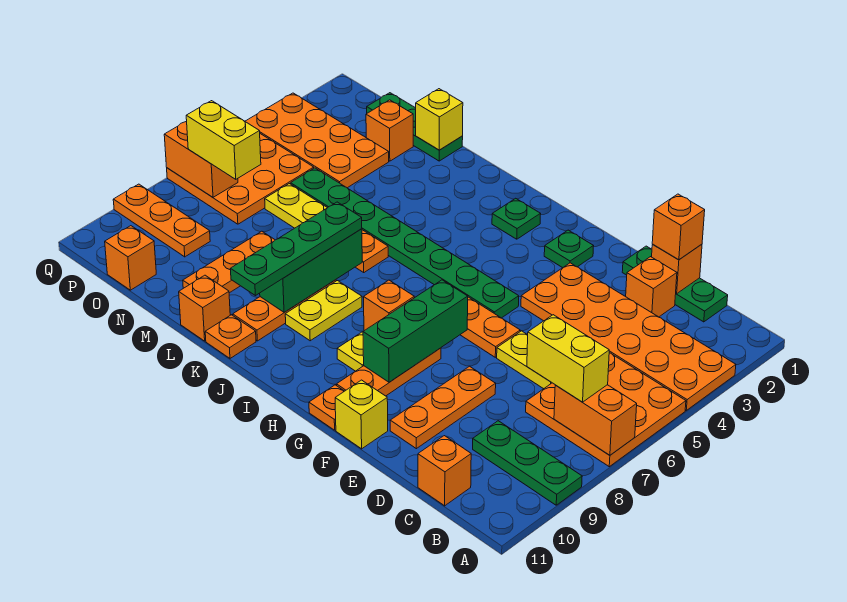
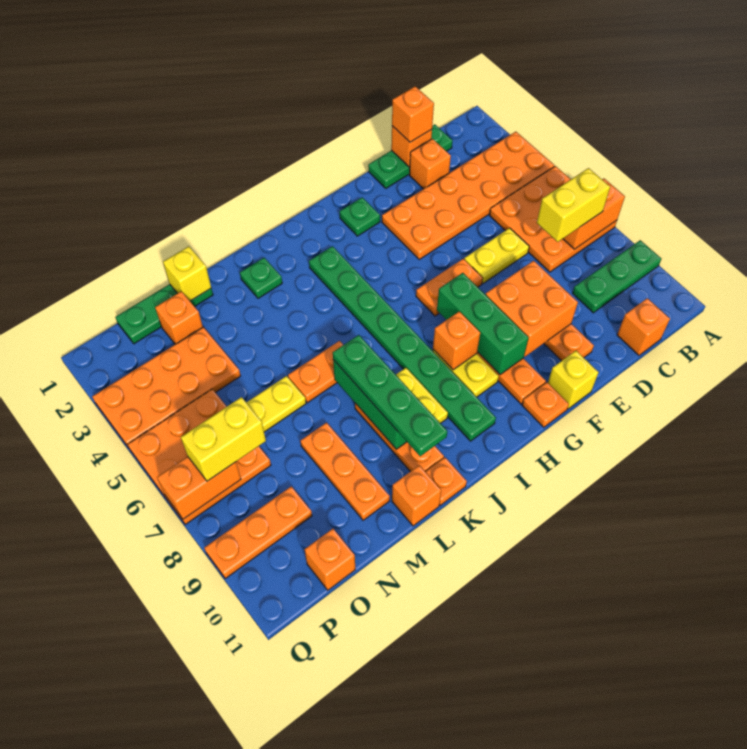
none -> orange 2x2 brick [486,261,578,357]
green 1x8 plate [291,168,519,318] -> green 1x8 plate turned to [309,246,496,441]
green 1x1 plate [492,198,541,239] -> green 1x1 plate moved to [240,258,282,298]

